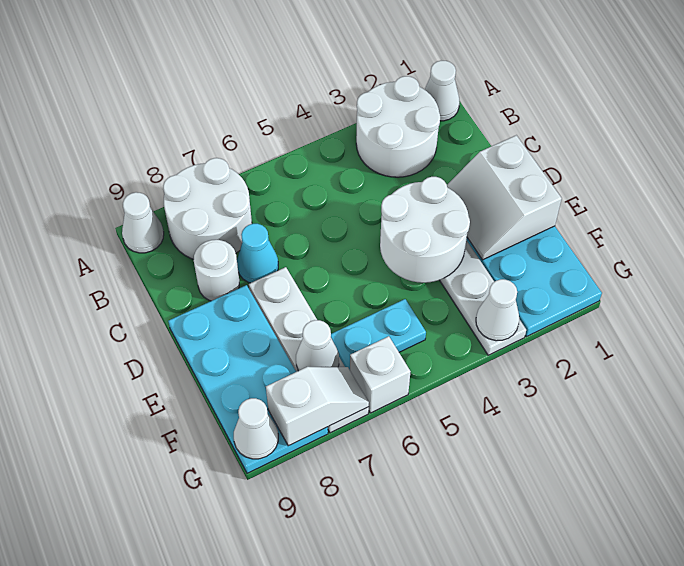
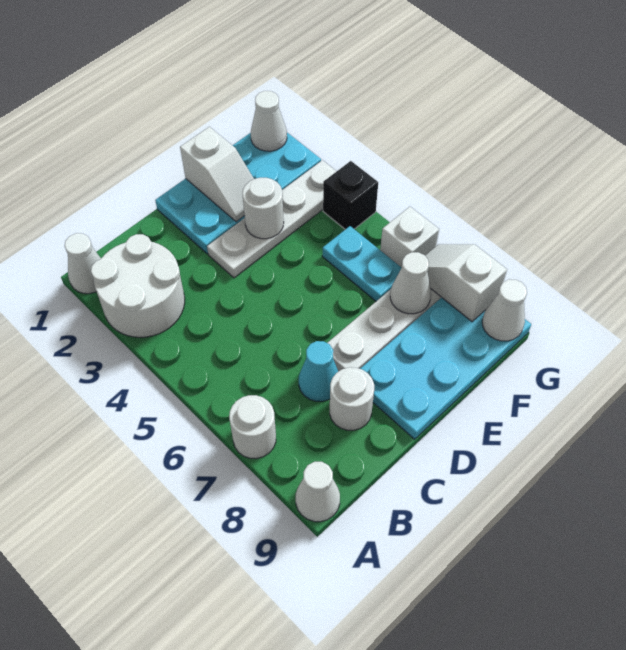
white 2x2 round brick [163,158,252,259] -> white 1x1 round brick [229,395,276,459]
white 2x2 slope [447,135,562,260] -> white 1x2 slope [180,127,254,222]
white 2x2 round brick [380,177,470,283] -> white 1x1 round brick [243,178,284,239]
white 1x1 cone [476,279,519,341] -> white 1x1 cone moved to [251,91,287,151]
none -> black 1x1 brick [323,161,378,229]

